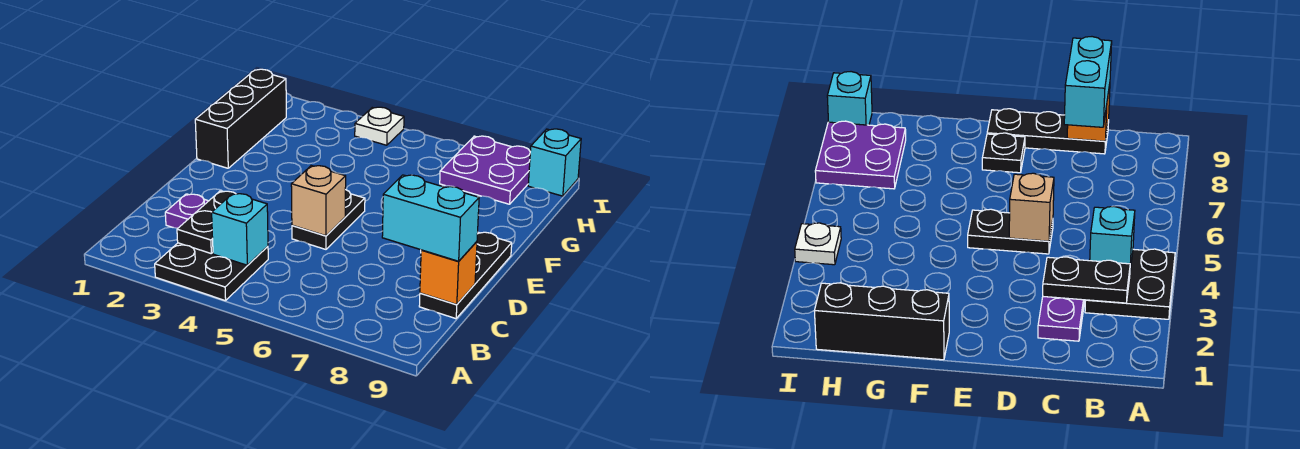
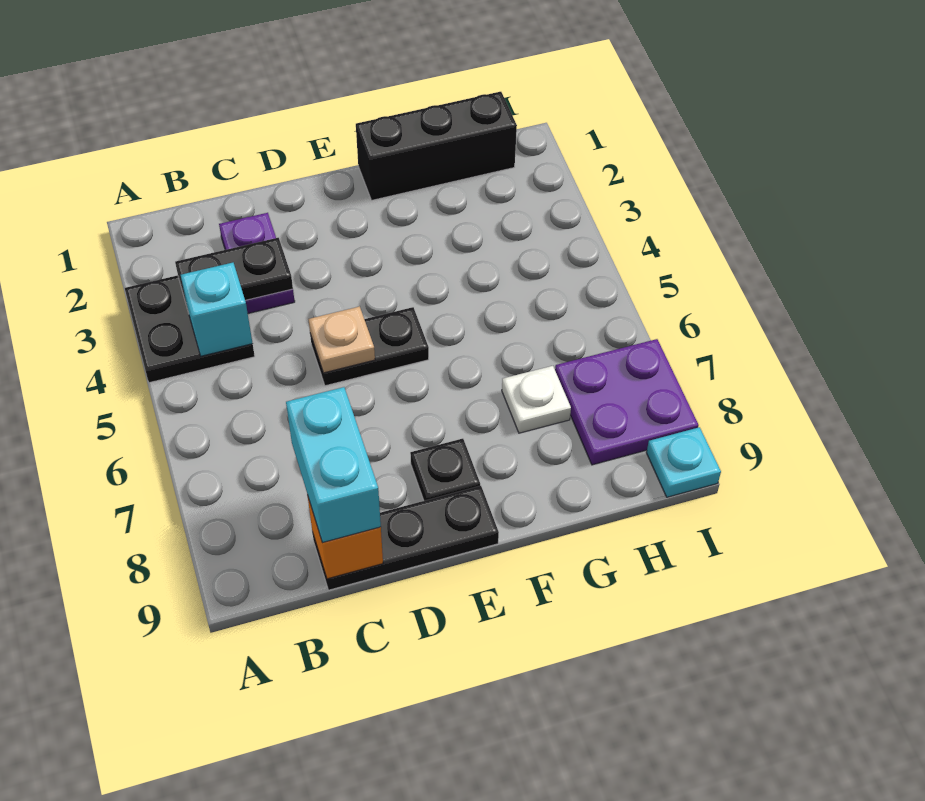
tan 1x1 brick [291,166,346,236] -> tan 1x1 plate [309,306,375,373]
white 1x1 plate [355,107,404,145] -> white 1x1 plate moved to [502,366,571,433]
cyan 1x1 brick [528,129,581,196] -> cyan 1x1 plate [646,427,721,497]

